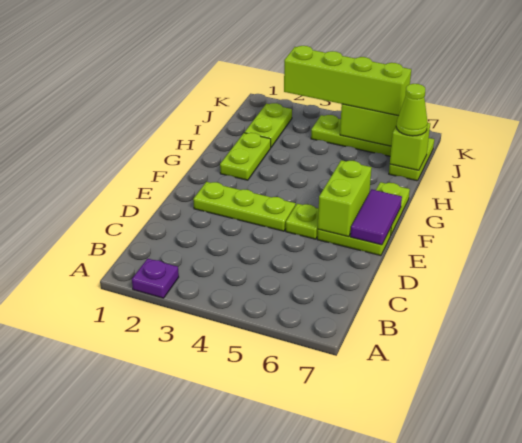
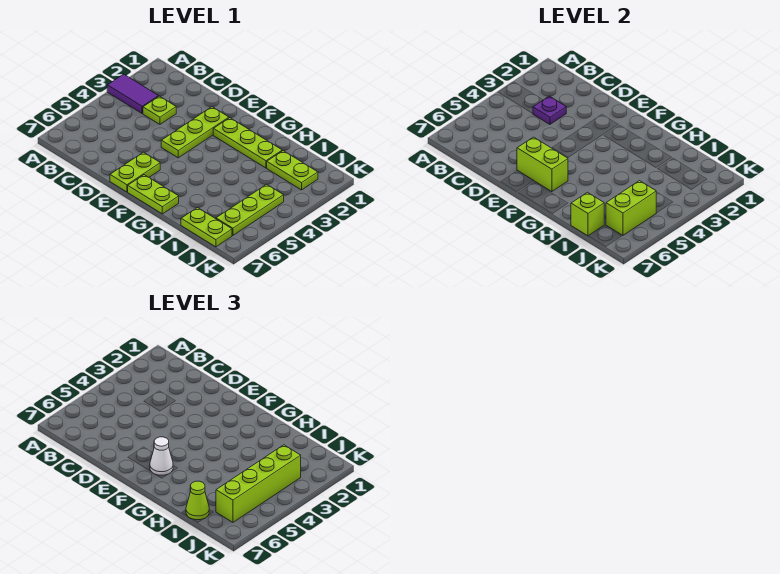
purple 1x1 plate [132,259,179,298] -> purple 1x1 plate moved to [533,96,566,124]
lime 1x1 plate [286,204,319,239] -> lime 1x1 plate moved to [143,96,176,124]
purple 1x2 tile [350,189,402,245] -> purple 1x2 tile moved to [107,74,158,113]
none -> white 1x1 cone [150,437,173,475]
lime 1x2 plate [220,133,271,180] -> lime 1x3 plate [213,118,282,168]

